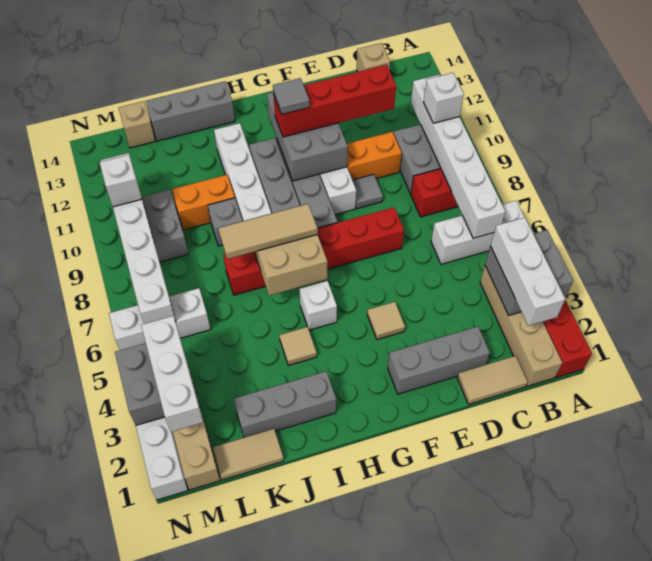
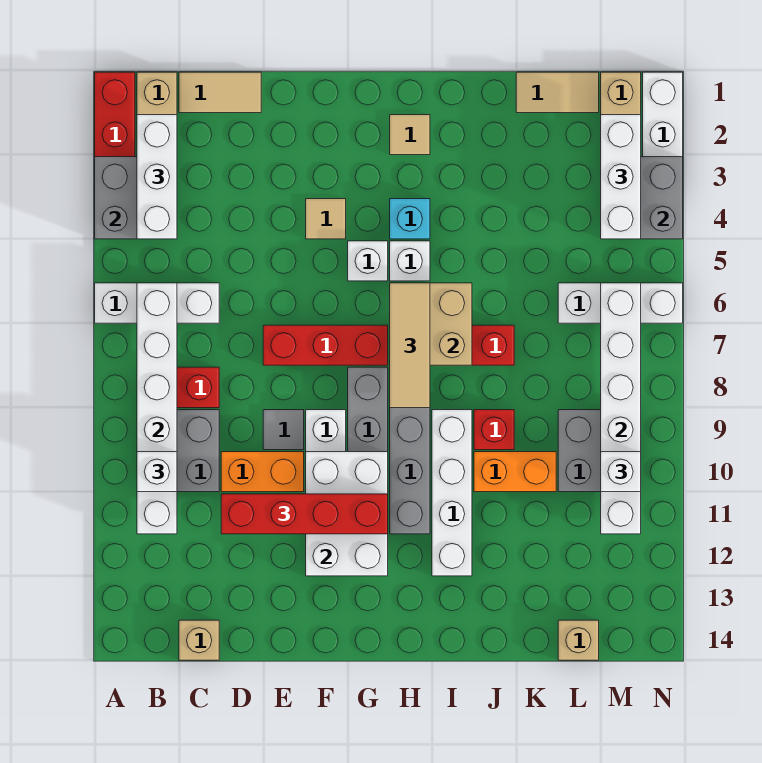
grey 1x3 brick [388,327,490,394] -> none
grey 2x3 brick [267,81,348,181] -> white 2x3 brick [306,452,388,576]
none -> white 1x1 brick [348,241,388,281]
grey 1x1 tile [273,78,310,114] -> none
none -> cyan 1x1 brick [390,199,430,239]
tan 1x3 tile [218,204,318,259] -> tan 1x3 tile turned to [390,283,430,408]
grey 1x3 brick [234,371,336,438] -> none
tan 1x1 tile [279,327,317,366] -> tan 1x1 tile moved to [390,115,430,155]
grey 1x3 brick [146,81,235,141] -> none
grey 1x1 brick [208,198,242,246] -> red 1x1 brick [474,410,514,450]

